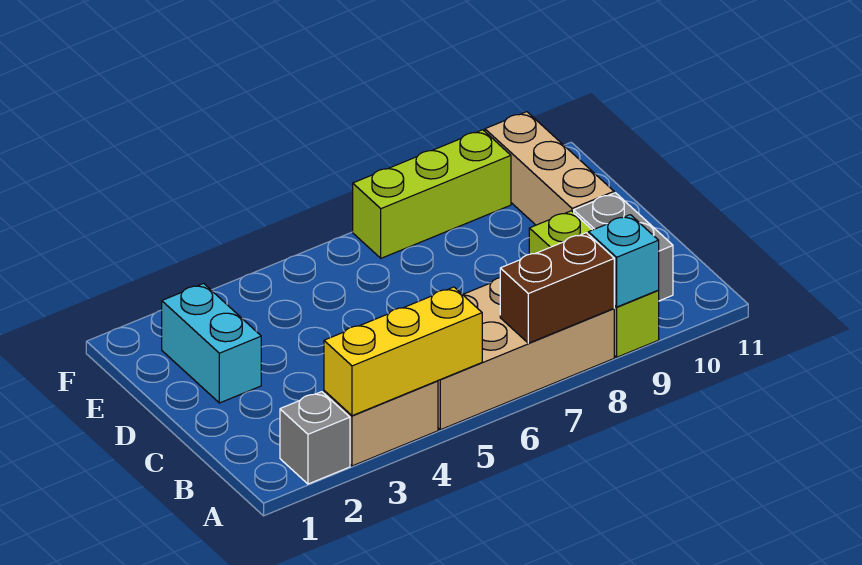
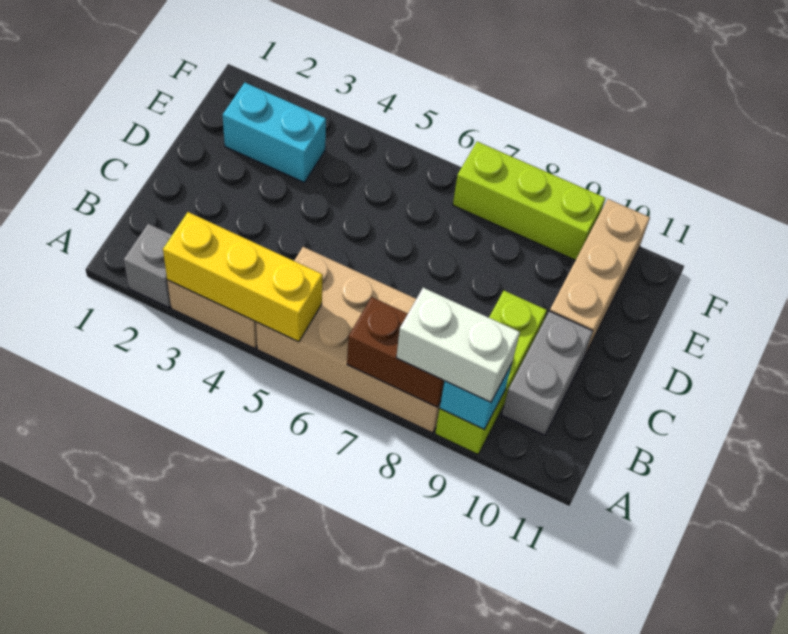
none -> white 1x2 brick [396,288,520,402]
cyan 1x2 brick [162,283,261,403] -> cyan 1x2 brick turned to [223,83,326,183]

